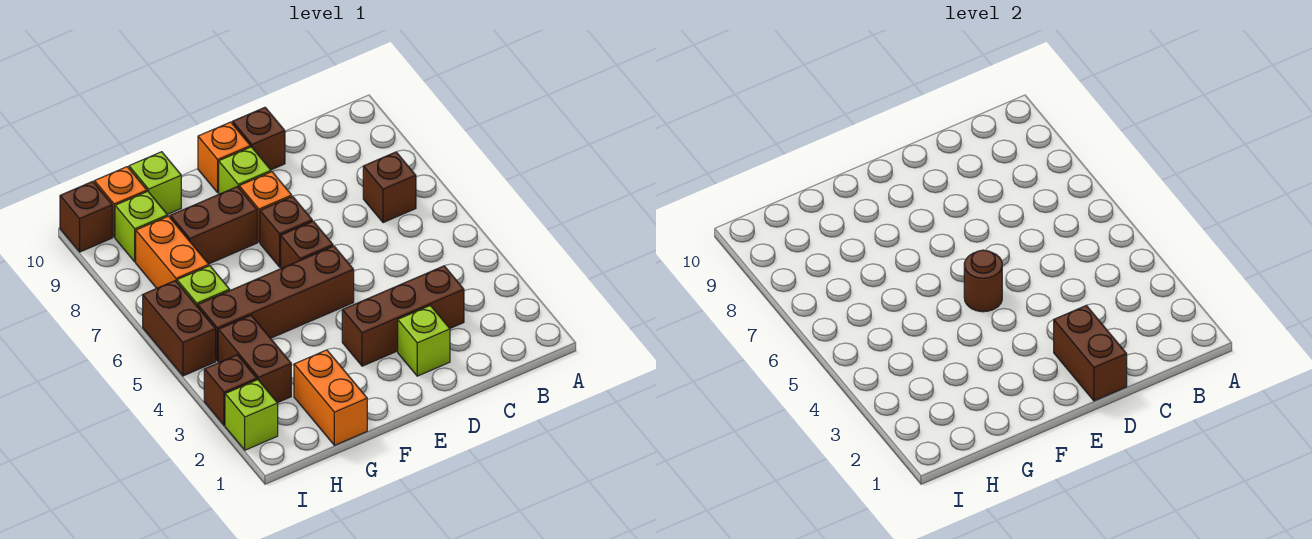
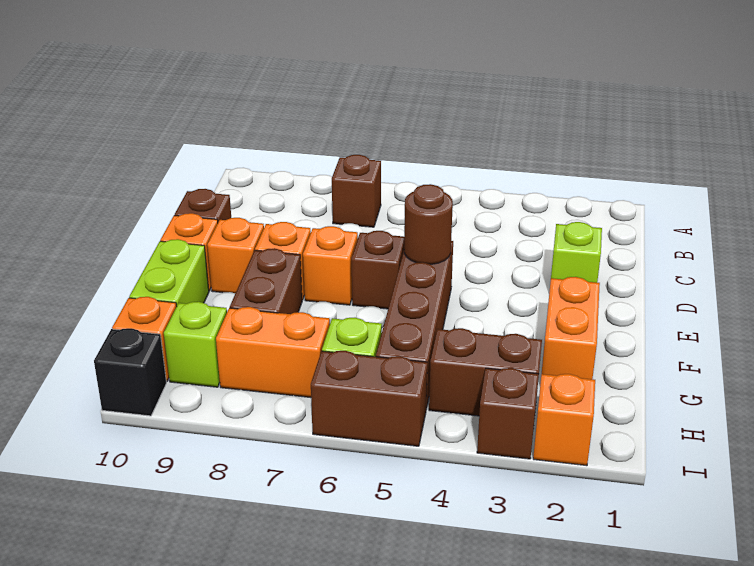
brown 1x3 brick [342,266,464,366] -> none
brown 1x2 brick [1054,305,1127,401] -> none
brown 1x1 brick [260,196,312,267] -> orange 1x1 brick [303,226,358,305]
lime 1x1 brick [219,147,271,194] -> orange 1x1 brick [207,218,264,293]
orange 1x2 brick [294,350,367,445] -> orange 1x2 brick turned to [542,277,600,379]
lime 1x1 brick [129,152,181,214] -> lime 1x2 brick [129,239,209,306]
lime 1x1 brick [225,380,278,450] -> orange 1x1 brick [533,374,595,466]
brown 1x1 brick [60,181,112,252] -> black 1x1 brick [94,328,166,416]

